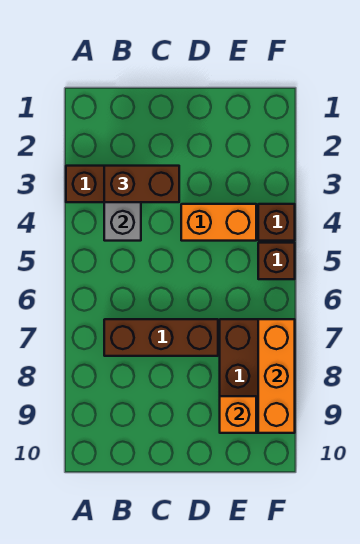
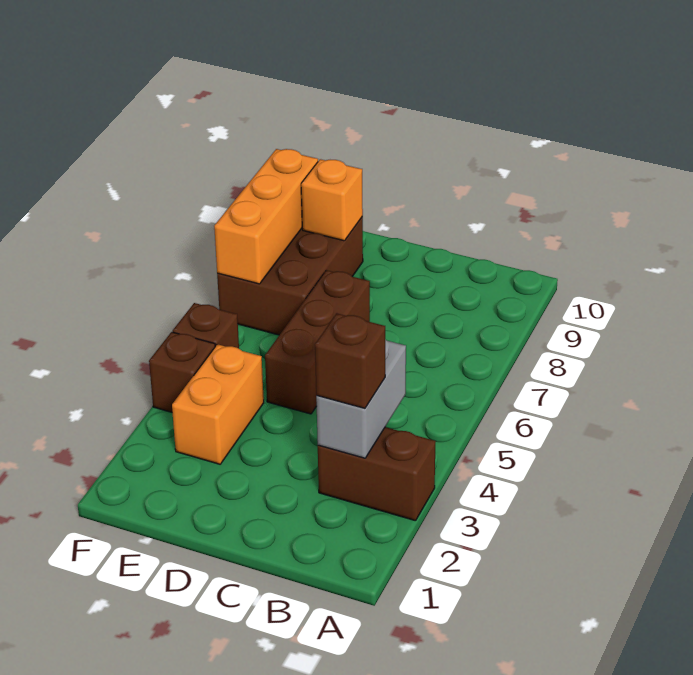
brown 1x2 brick [104,166,179,202] -> brown 1x1 brick [315,313,385,408]
brown 1x3 brick [104,319,218,356] -> brown 1x3 brick turned to [265,270,370,414]
orange 1x2 brick [181,204,256,241] -> orange 1x2 brick turned to [172,344,264,464]

